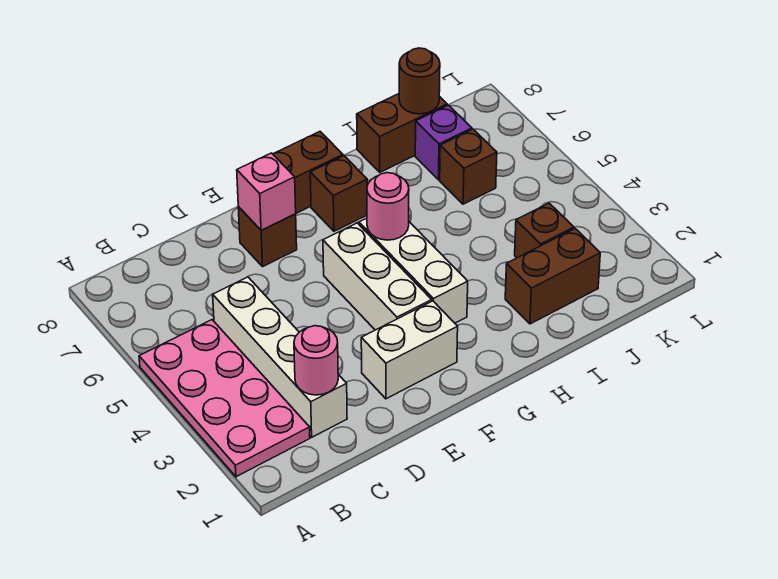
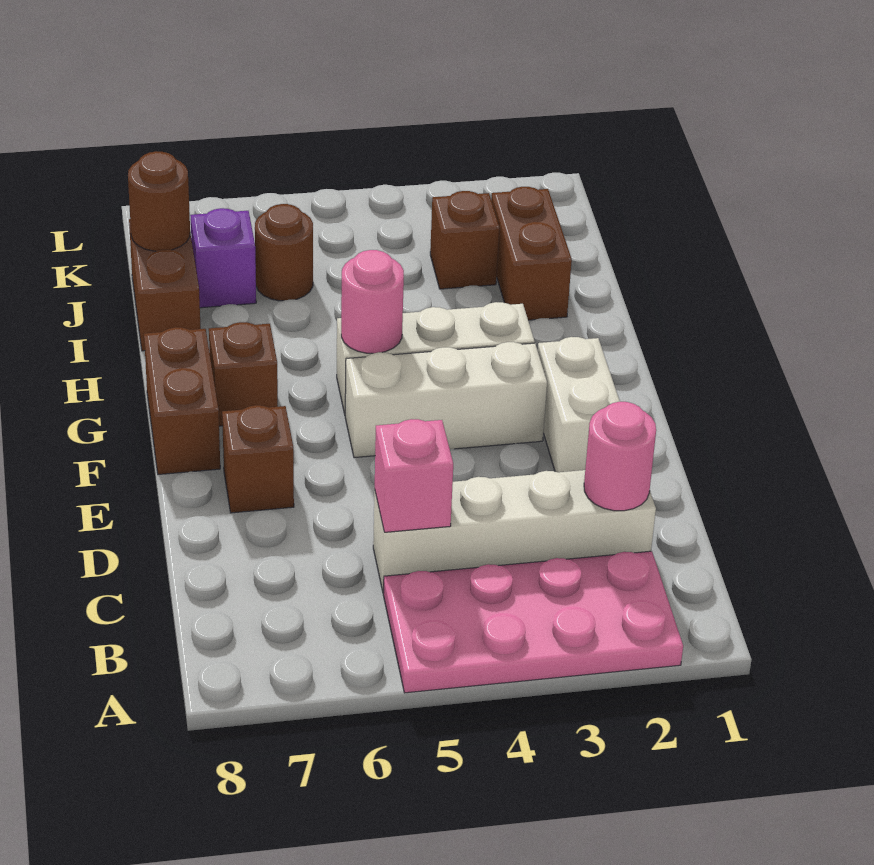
pink 1x1 brick [237,153,296,230] -> pink 1x1 brick moved to [375,419,453,532]
brown 1x1 brick [440,129,497,204] -> brown 1x1 round brick [255,204,313,301]

